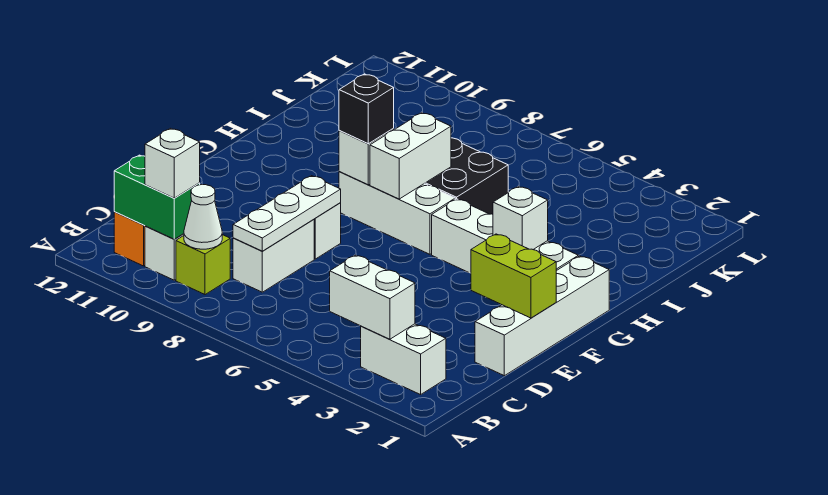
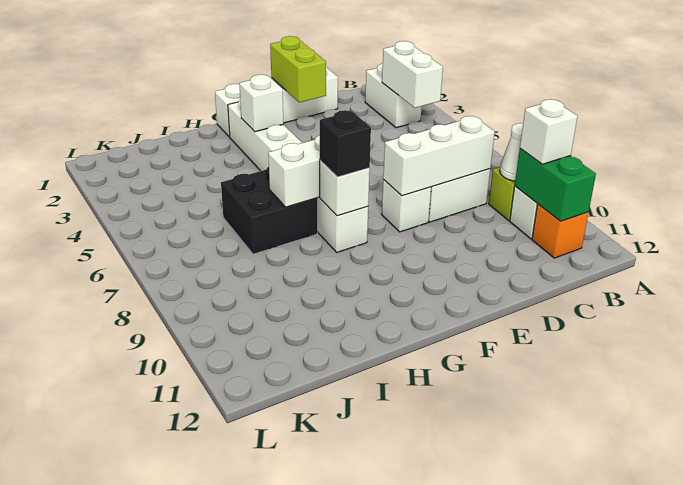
white 1x3 plate [233,176,341,251] -> white 1x3 brick [383,116,495,196]

